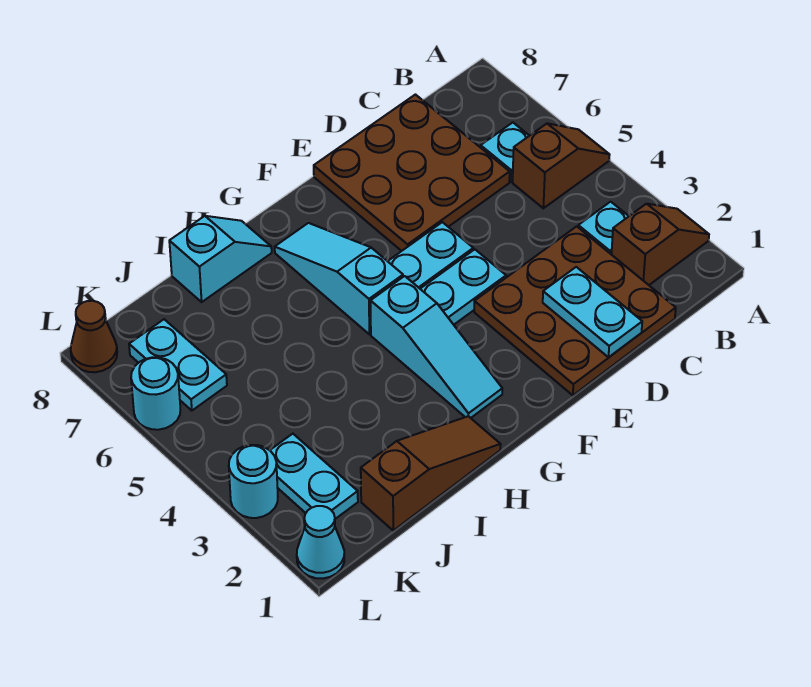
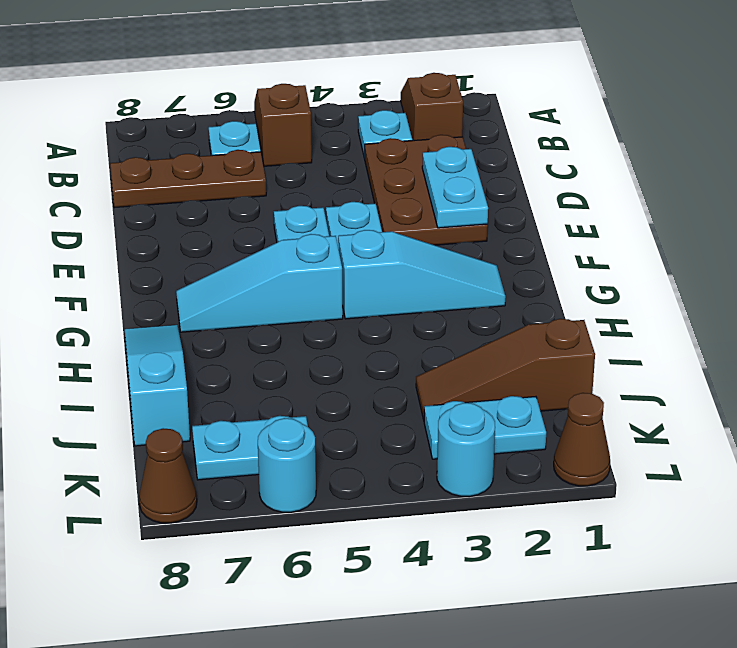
brown 3x3 plate [474,226,676,395] -> brown 2x3 plate [365,135,488,245]
brown 3x3 plate [314,95,510,251] -> brown 1x3 plate [110,150,266,208]
cyan 1x2 plate [543,267,642,357] -> cyan 1x2 plate turned to [422,147,488,228]
brown 1x3 slope [361,416,501,530] -> brown 1x3 slope turned to [416,319,595,420]
cyan 1x2 slope [169,216,272,302] -> cyan 1x3 slope [125,325,190,446]
cyan 1x1 cone [297,506,344,578] -> brown 1x1 cone [554,393,610,486]

